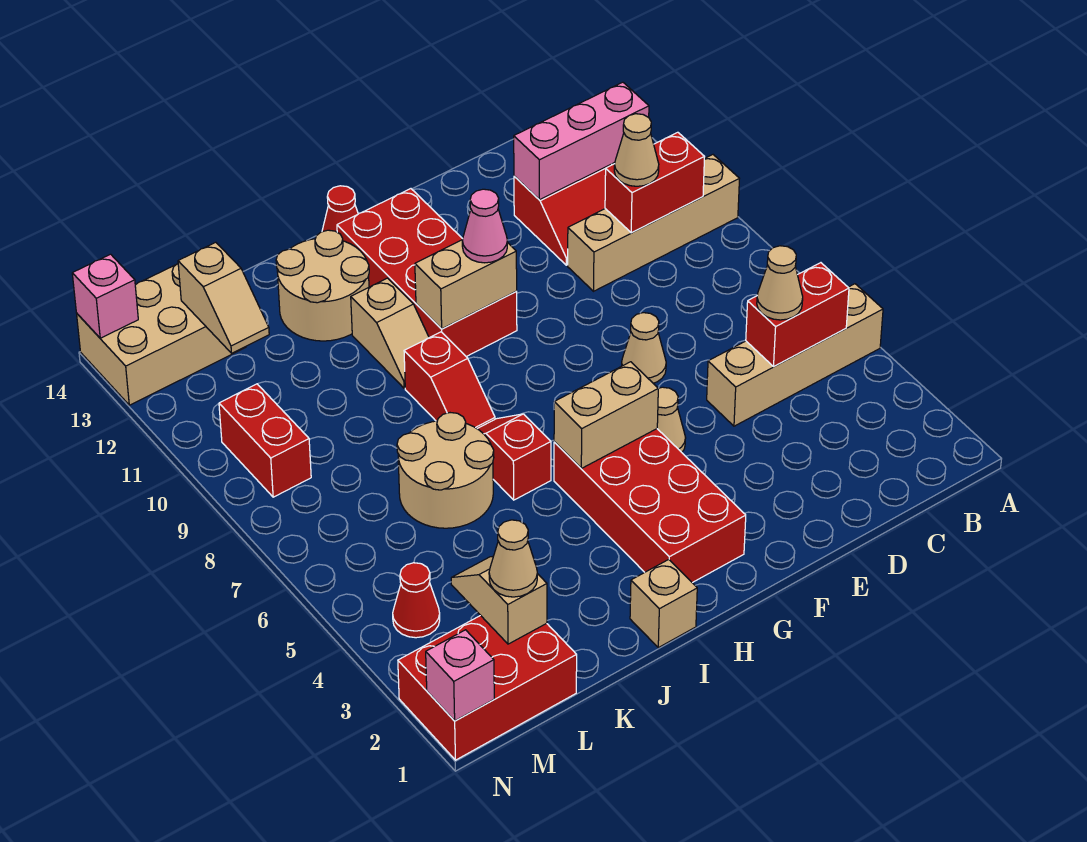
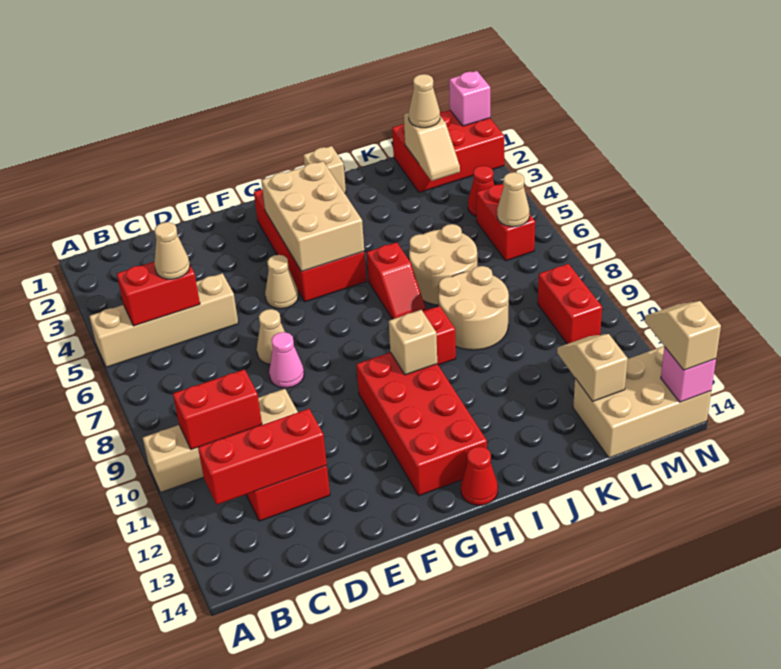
pink 1x3 brick [514,82,649,200] -> red 1x3 brick [198,409,327,505]
tan 1x1 cone [614,114,659,186] -> tan 1x1 cone moved to [497,172,530,227]
tan 1x2 brick [554,362,658,468] -> tan 2x3 brick [261,161,364,272]
tan 1x2 brick [415,240,517,329] -> tan 1x1 brick [389,310,437,375]
pink 1x1 cone [462,189,507,263] -> pink 1x1 cone moved to [269,332,304,388]
tan 1x2 slope [351,278,429,388] -> tan 1x2 slope moved to [645,301,721,370]
tan 2x2 round brick [276,230,369,341] -> tan 2x2 round brick moved to [439,266,509,350]
none -> red 1x2 brick [477,184,535,261]

